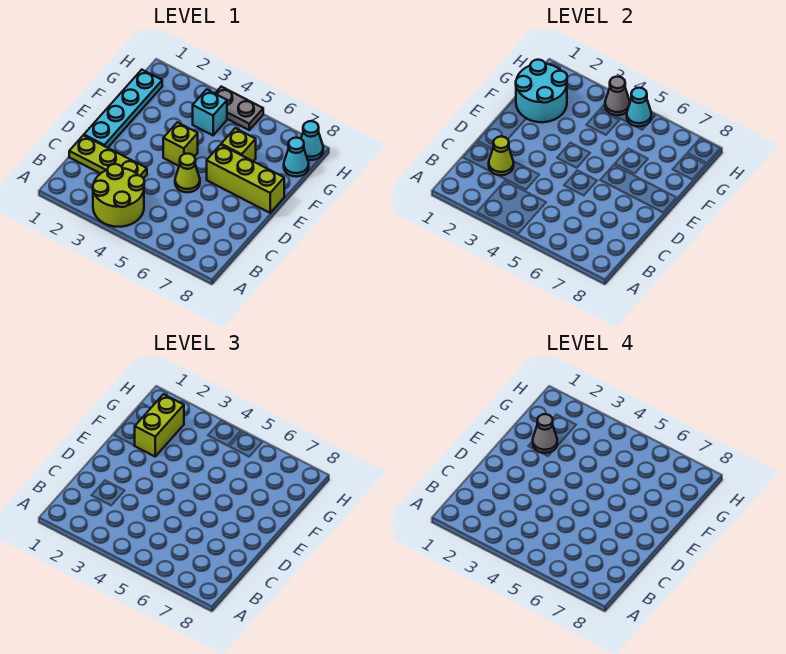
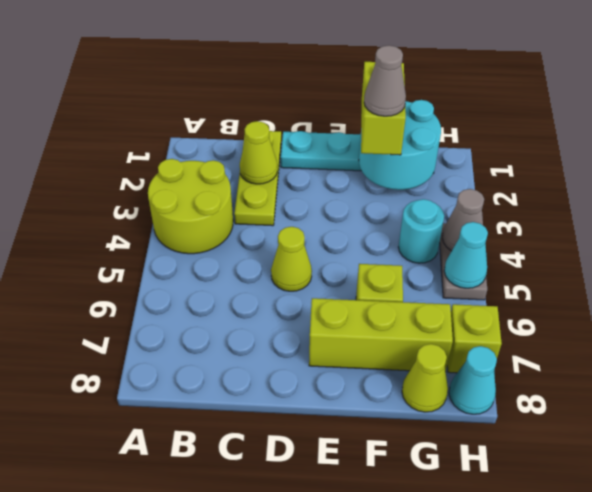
lime 1x1 brick [163,122,198,166] -> lime 1x1 brick moved to [447,304,502,373]
lime 1x3 brick [207,145,284,213] -> lime 1x3 brick turned to [309,298,453,372]
lime 1x2 brick [135,394,184,456] -> lime 1x2 brick turned to [361,62,406,155]
cyan 1x1 brick [193,89,227,135] -> cyan 1x1 round brick [399,199,444,263]
cyan 1x1 cone [284,138,309,177] -> lime 1x1 cone [402,344,448,412]

